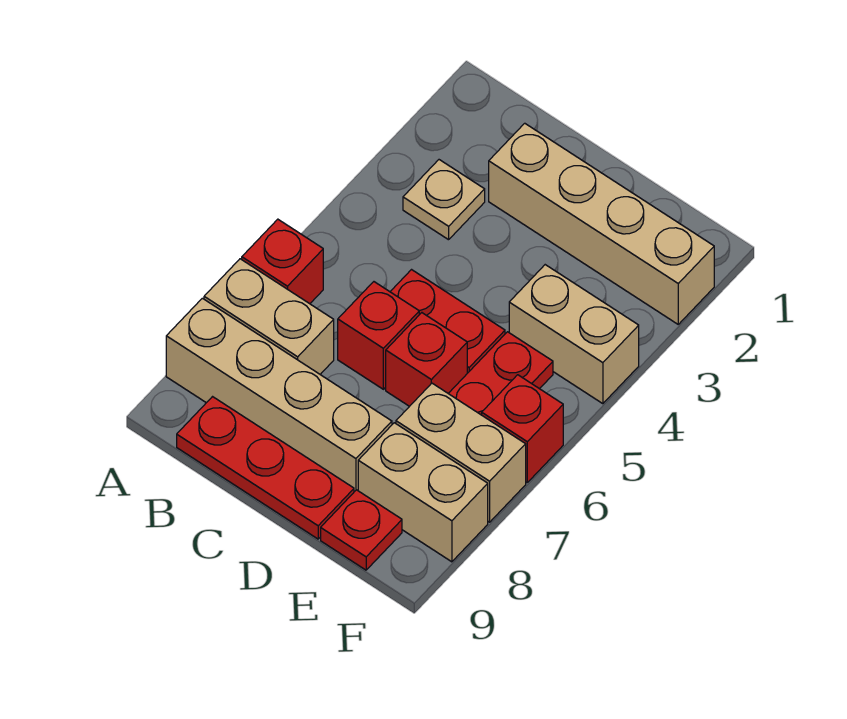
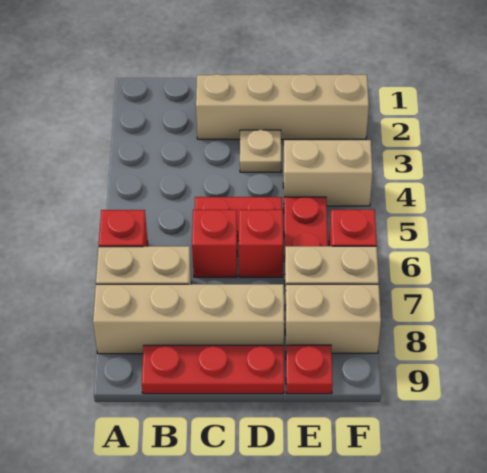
tan 1x1 plate [403,160,485,240] -> tan 1x1 plate moved to [240,130,281,172]

